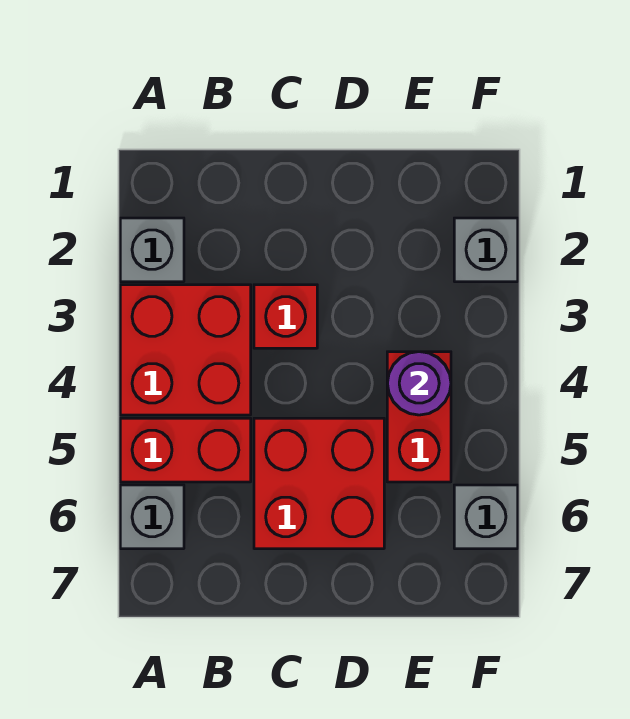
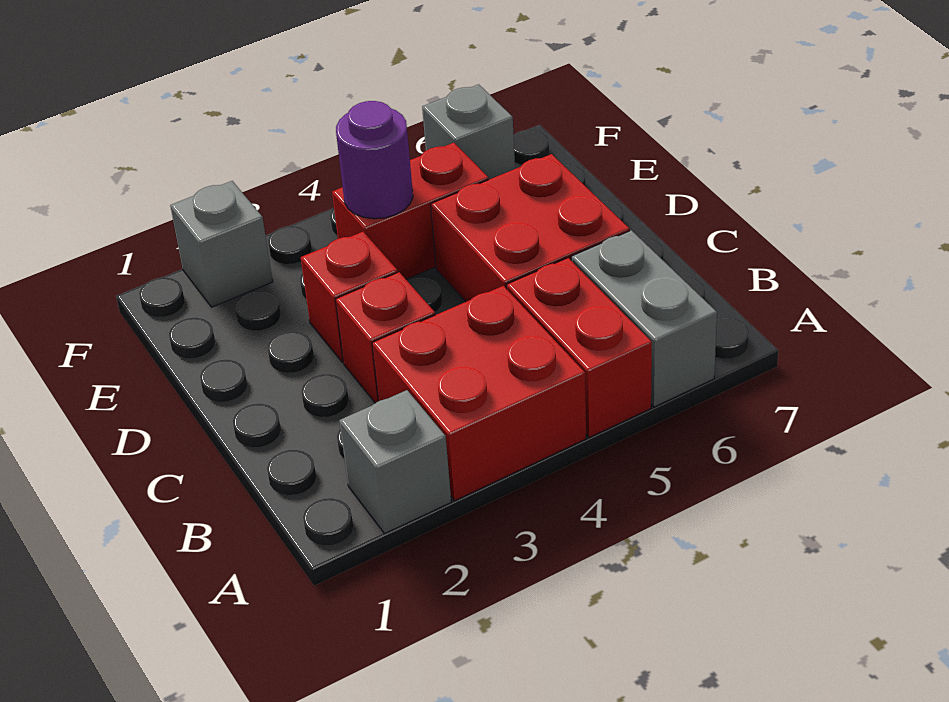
grey 1x1 brick [120,485,184,549] -> grey 1x2 brick [571,230,717,407]
none -> red 1x1 brick [301,232,398,362]

